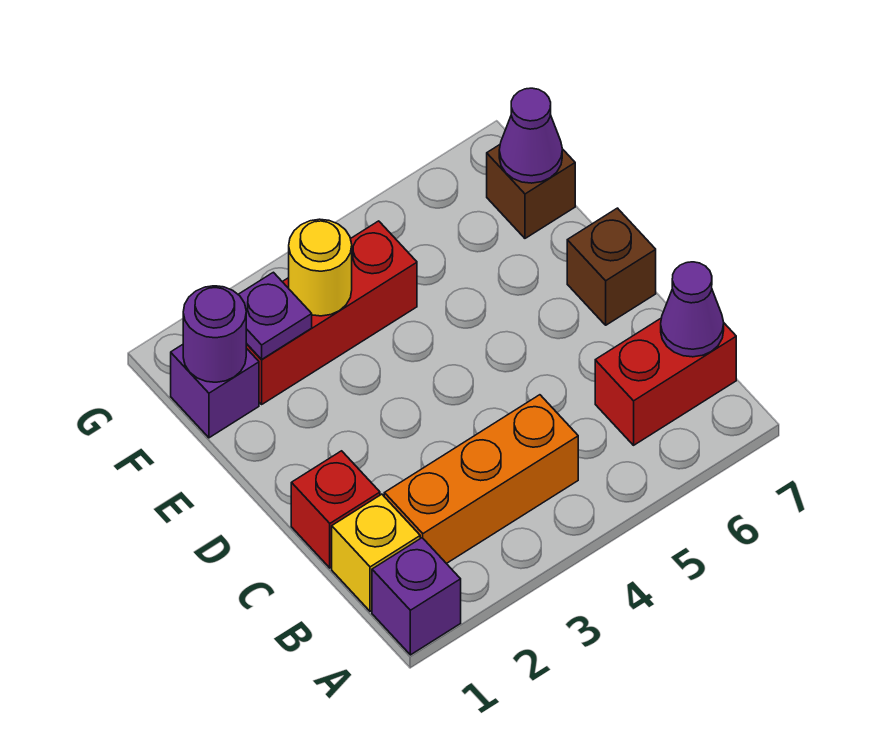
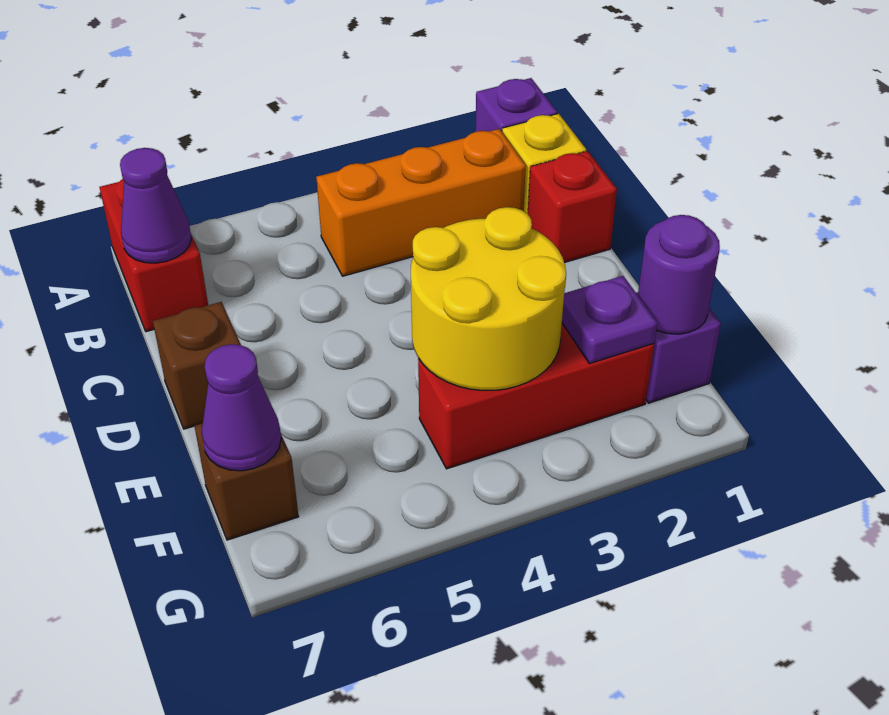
red 1x2 brick [595,319,736,445] -> red 1x2 brick turned to [99,179,208,332]
yellow 1x1 round brick [289,219,352,316] -> yellow 2x2 round brick [411,207,566,390]

